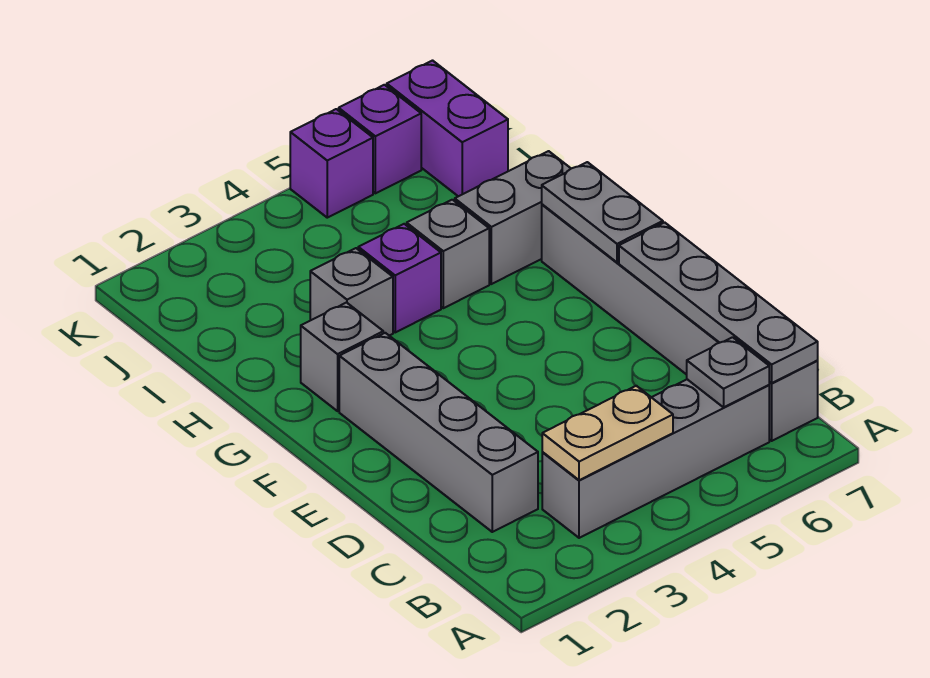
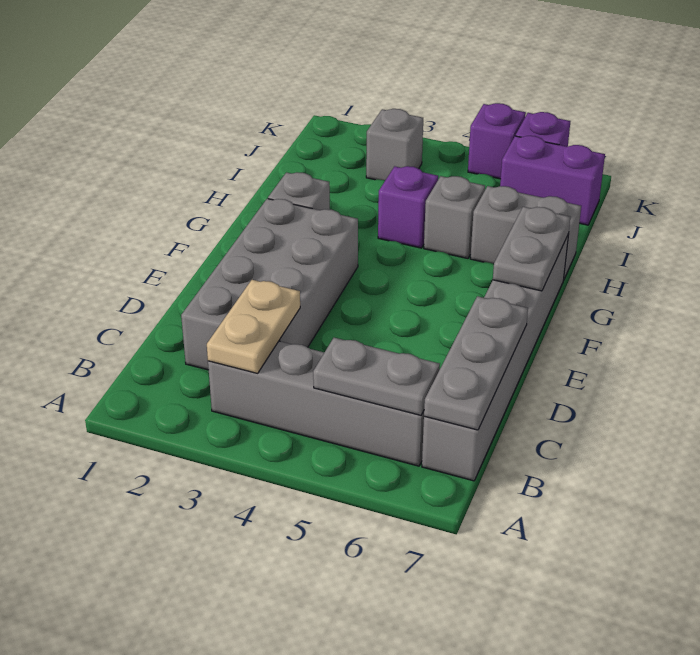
tan 1x2 plate [542,386,673,480] -> tan 1x2 plate turned to [207,280,300,373]
grey 1x1 plate [687,337,769,407] -> grey 1x2 plate [313,338,440,415]
grey 1x4 plate [619,222,818,383] -> grey 1x3 plate [424,296,528,430]
grey 1x4 brick [339,333,538,532] -> grey 2x4 brick [181,199,358,370]
grey 1x1 brick [310,248,393,336] -> grey 1x1 brick moved to [366,109,423,180]
purple 1x2 brick [387,61,508,196] -> purple 1x2 brick turned to [500,136,605,225]

